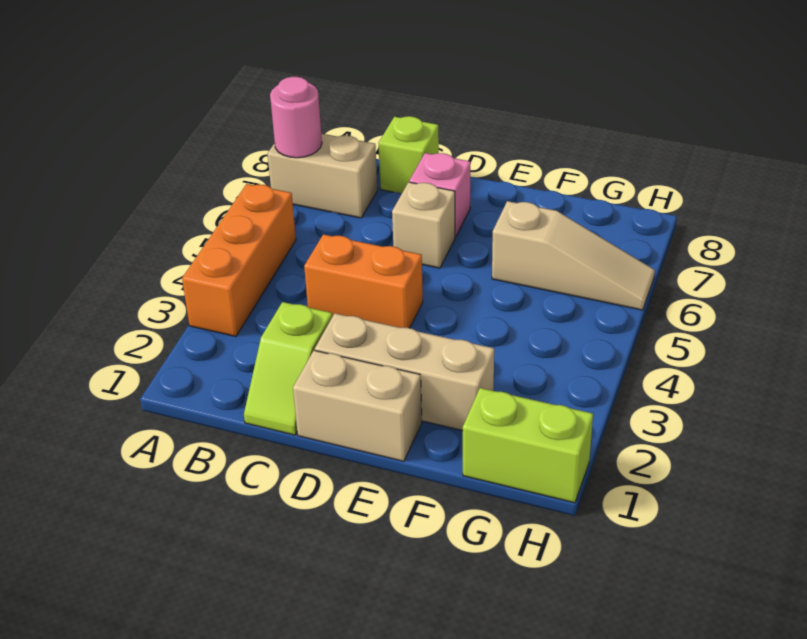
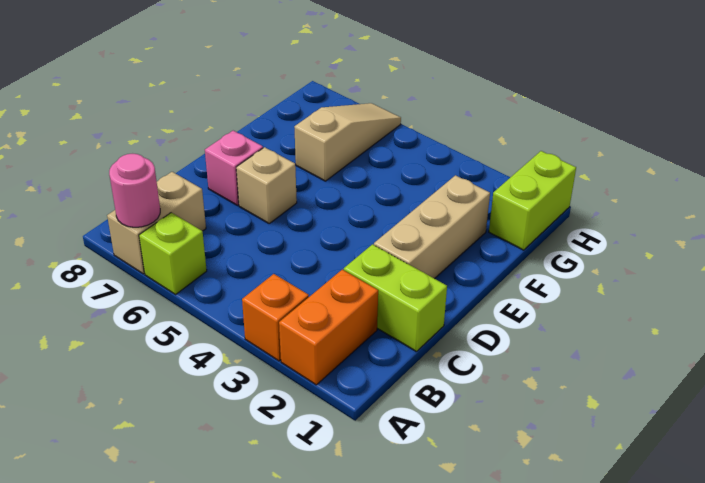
orange 1x3 brick [182,184,296,336] -> orange 1x1 brick [242,274,309,361]
lime 1x2 slope [244,302,332,435] -> lime 1x2 brick [344,244,447,352]
orange 1x2 brick [304,234,423,328] -> orange 1x2 brick moved to [279,270,378,385]
lime 1x1 brick [379,116,439,194] -> lime 1x1 brick moved to [139,213,207,294]
tan 1x2 brick [293,350,422,461] -> none

